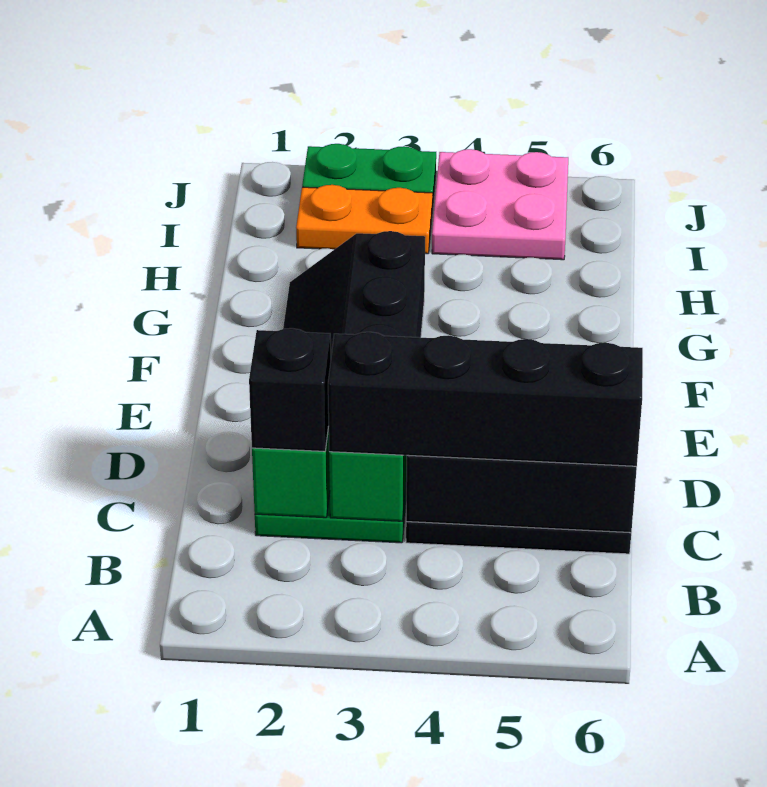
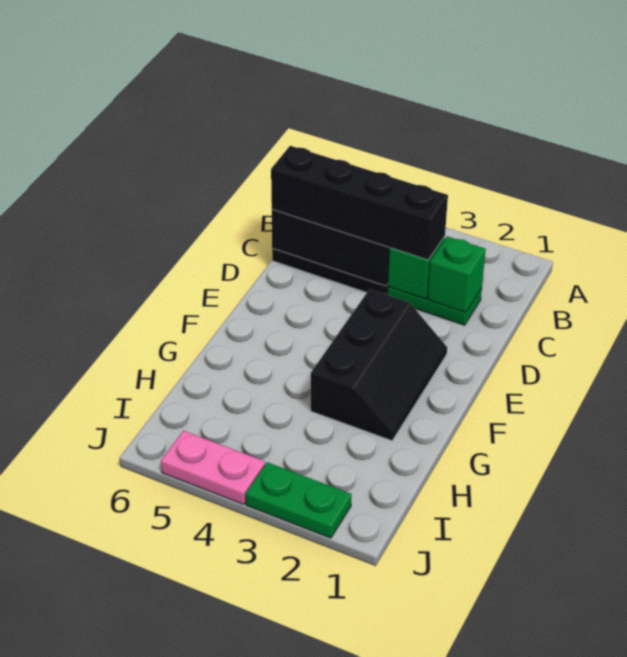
black 1x1 brick [249,328,331,451] -> none
orange 1x2 plate [296,185,433,254] -> none
pink 2x2 plate [432,149,568,260] -> pink 1x2 plate [161,431,265,504]

